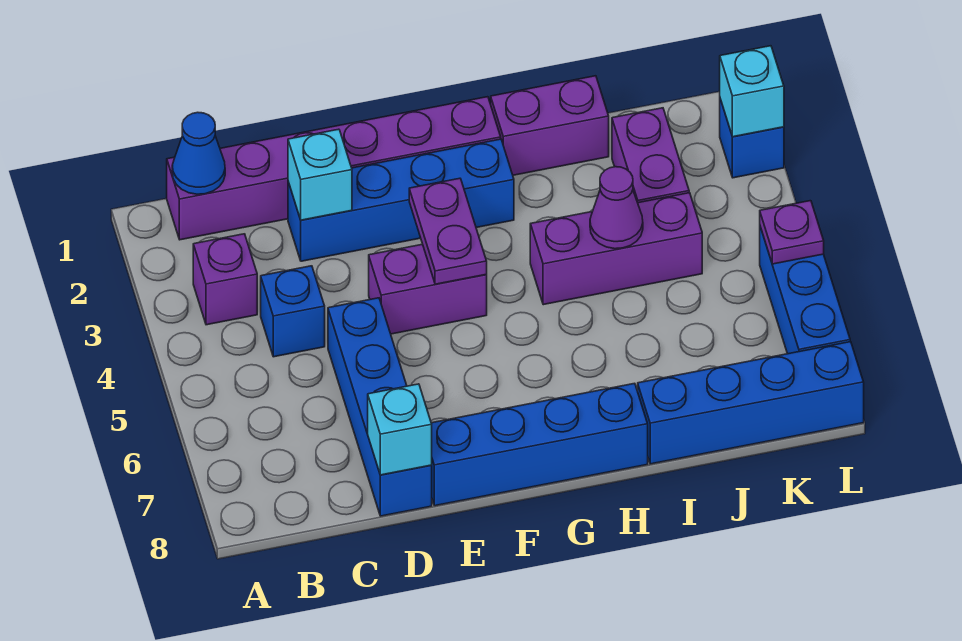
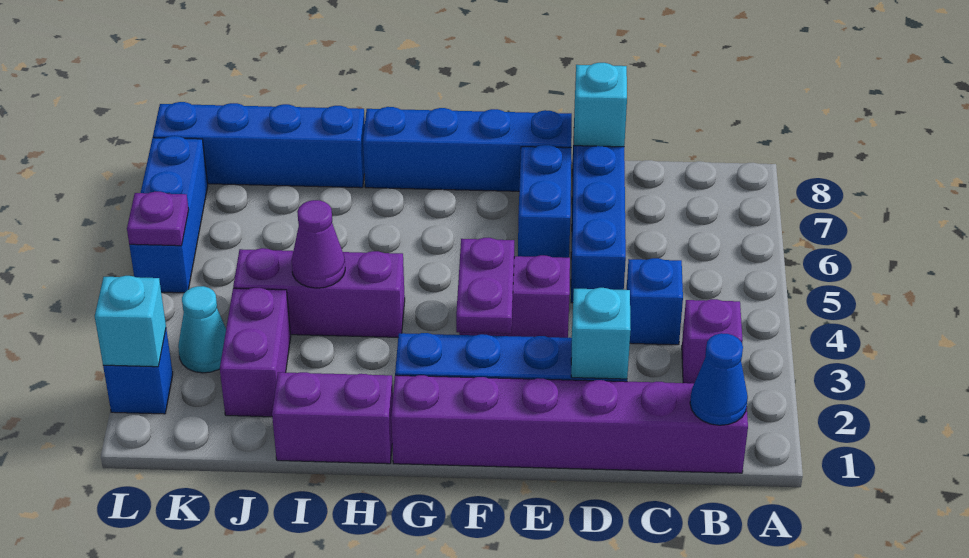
none -> blue 1x2 brick [518,145,571,258]
none -> cyan 1x1 cone [178,286,226,373]

